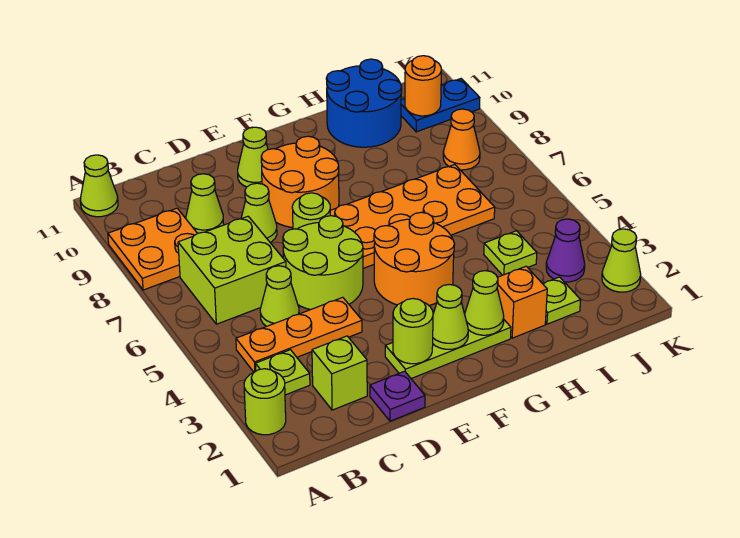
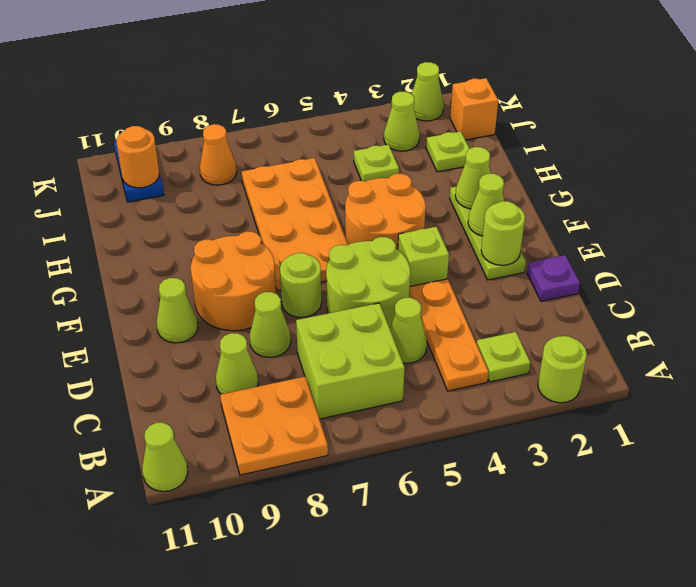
lime 1x1 brick [312,336,367,410] -> lime 1x1 brick moved to [398,227,449,286]
orange 1x1 brick [497,266,547,338] -> orange 1x1 brick moved to [450,78,498,140]
blue 2x2 round brick [326,59,402,147] -> none
purple 1x1 cone [546,219,585,282] -> lime 1x1 cone [384,92,420,151]

